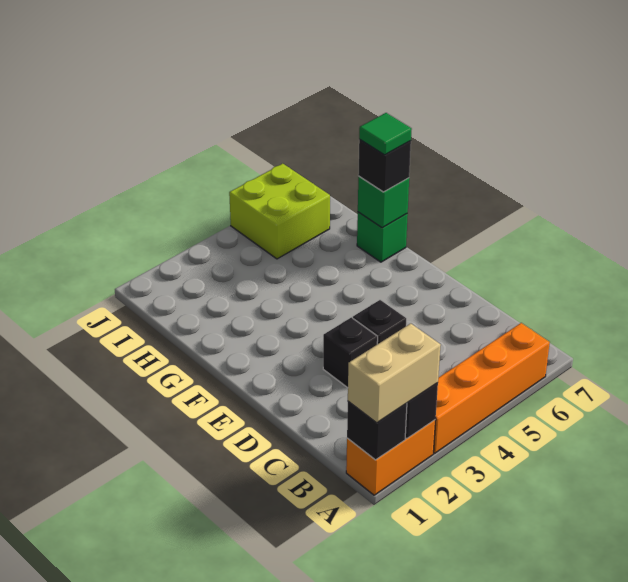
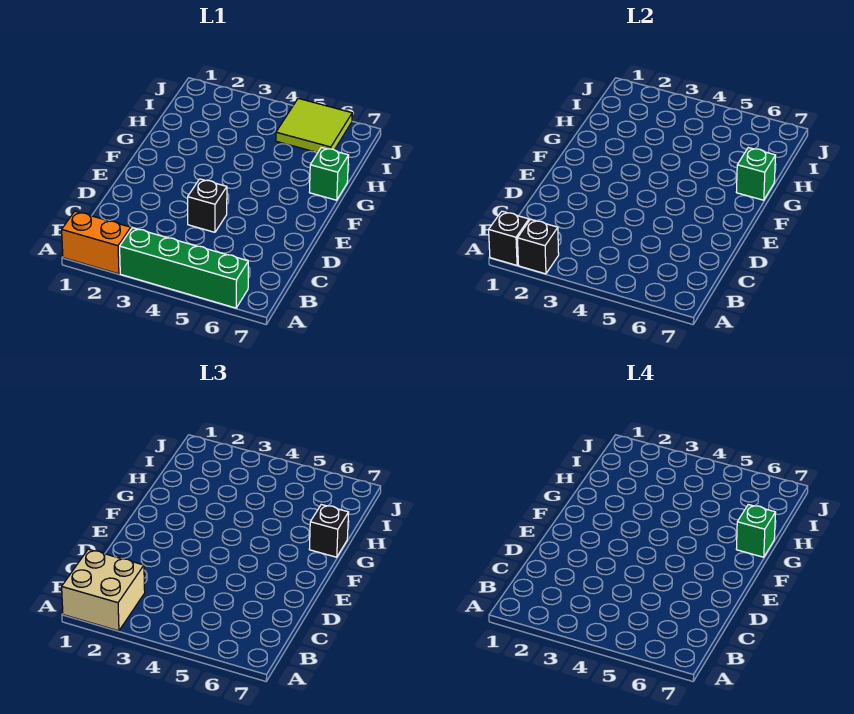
tan 1x2 brick [348,324,441,423] -> tan 2x2 brick [62,549,145,631]
orange 1x4 brick [433,323,550,453] -> green 1x4 brick [120,228,248,308]
black 1x1 brick [323,317,378,388] -> none
green 1x1 tile [359,113,412,155] -> green 1x1 brick [736,505,776,557]
lime 2x2 brick [229,164,330,259] -> lime 2x2 tile [276,98,352,153]

